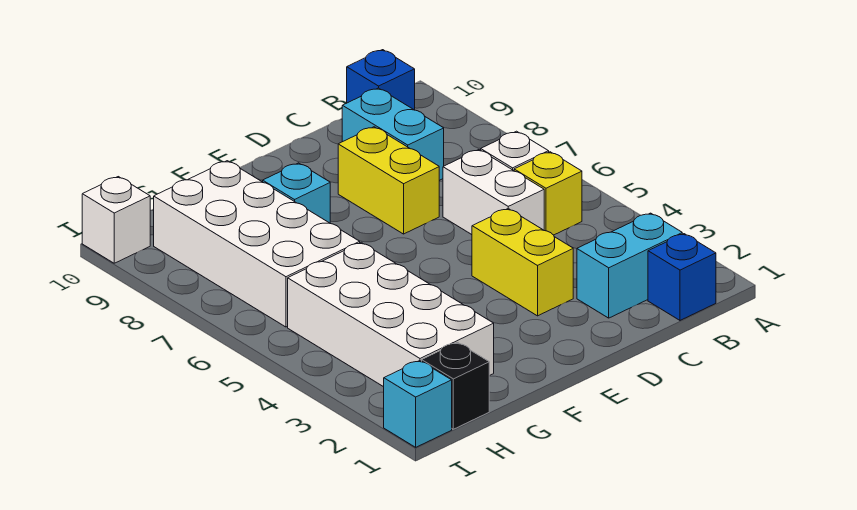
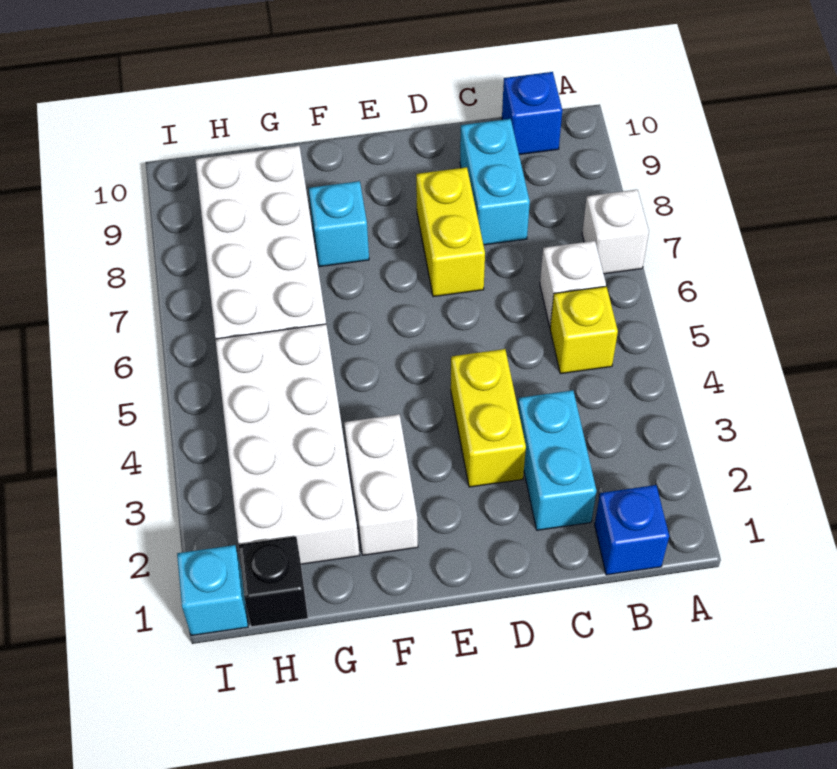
cyan 1x2 brick [577,213,682,318] -> cyan 1x2 brick turned to [518,390,597,530]
white 1x2 brick [443,150,544,235] -> white 1x2 brick moved to [344,414,418,555]
white 1x1 brick [82,177,151,263] -> white 1x1 brick moved to [582,190,649,274]

